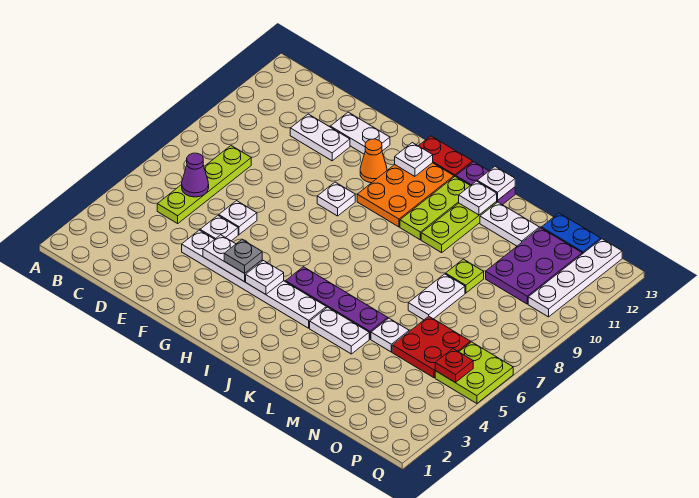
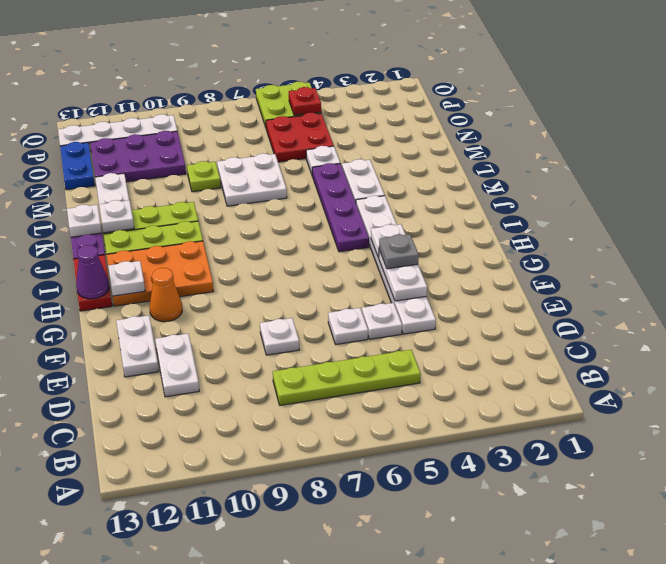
purple 1x1 cone [182,153,209,197] -> purple 1x1 cone moved to [76,245,109,299]
white 1x1 plate [317,182,355,216] -> white 1x1 plate moved to [260,318,299,355]
white 1x2 plate [408,274,465,320] -> white 2x2 plate [217,153,287,206]

